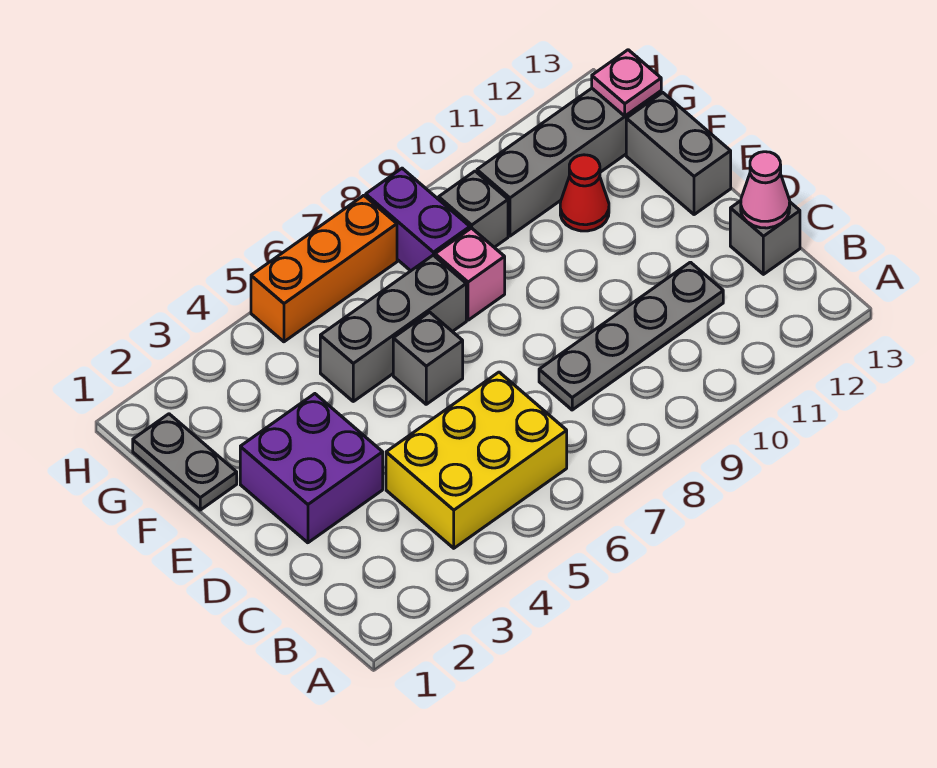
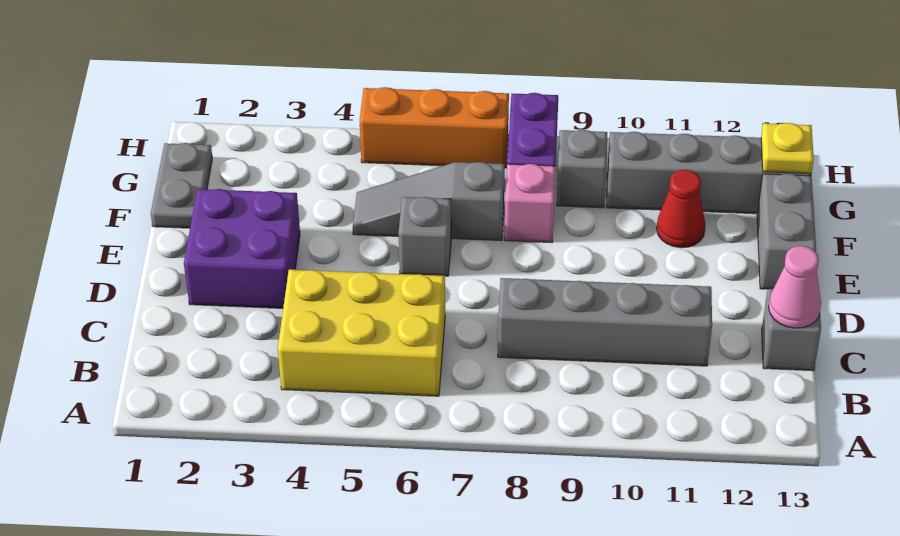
grey 1x4 plate [539,262,723,410] -> grey 1x4 brick [498,278,712,366]
grey 1x3 brick [320,255,466,401] -> grey 1x3 slope [353,162,505,241]
pink 1x1 plate [592,50,661,116] -> yellow 1x1 plate [761,123,814,174]

